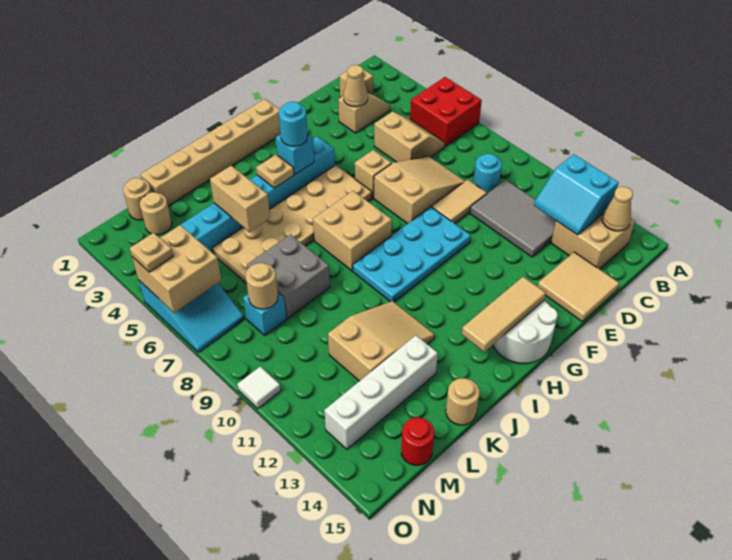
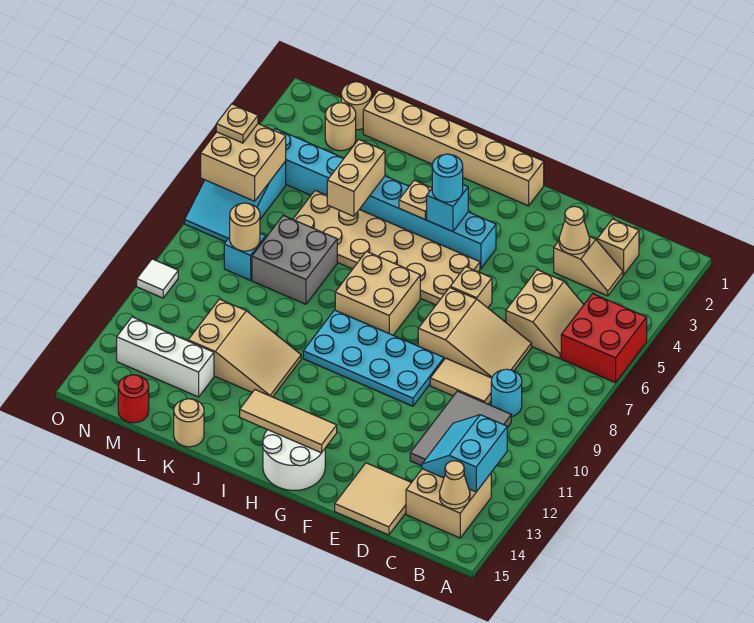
white 1x4 brick [324,335,438,449] -> white 1x3 brick [117,317,214,397]

